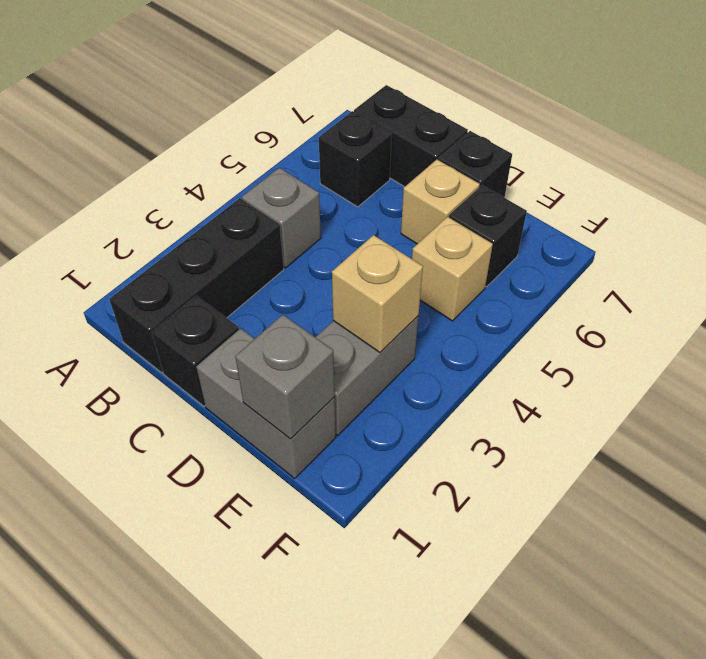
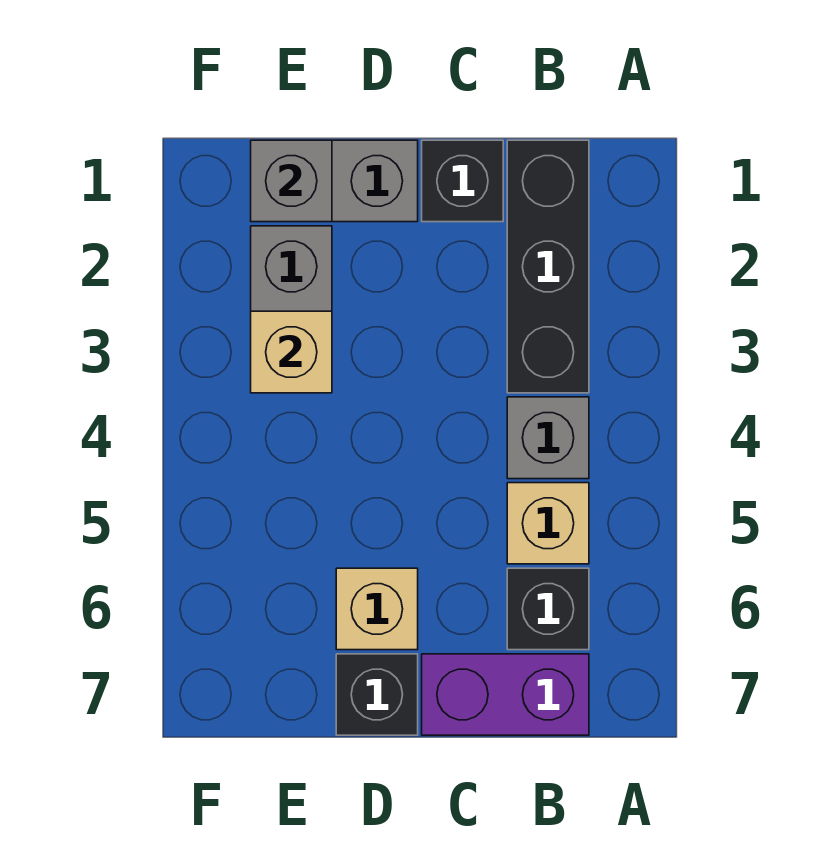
black 1x2 brick [354,85,468,187] -> purple 1x2 brick [422,654,589,735]
tan 1x1 brick [412,217,493,321] -> tan 1x1 brick moved to [507,483,589,564]
black 1x1 brick [449,185,527,287] -> none

